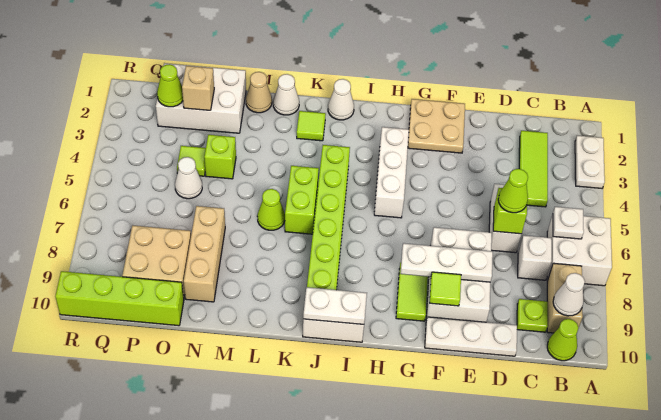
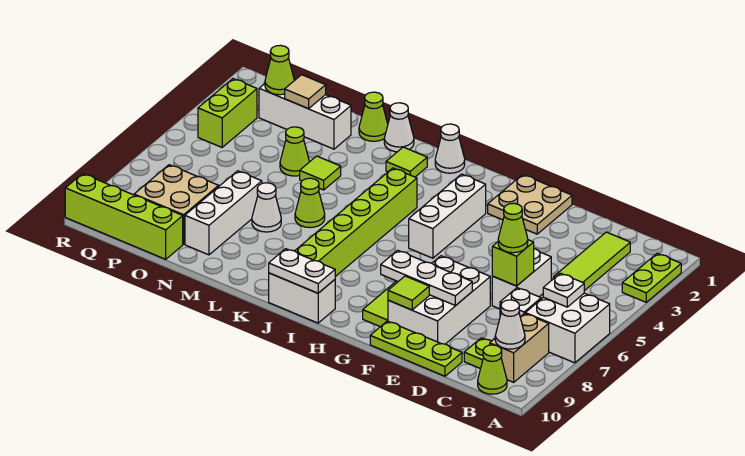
white 1x2 plate [575,135,605,188] -> lime 1x2 plate [622,253,681,302]
white 1x3 plate [425,317,517,356] -> lime 1x3 plate [370,321,462,376]
lime 1x2 brick [285,166,319,234] -> lime 1x2 brick moved to [198,79,257,147]
tan 1x1 cone [246,72,272,113] -> lime 1x1 cone [359,92,388,141]
white 2x3 brick [156,63,246,133] -> white 1x3 brick [259,84,351,149]
lime 1x1 brick [204,135,236,179] -> lime 1x1 cone [280,127,309,176]
tan 1x3 brick [184,206,225,302] -> white 1x3 brick [185,171,262,255]
tan 1x1 brick [182,66,214,110] -> tan 1x1 tile [285,75,326,109]
lime 1x1 tile [177,146,206,176] -> lime 1x1 tile moved to [300,156,341,190]
white 1x1 cone [175,157,202,199] -> white 1x1 cone moved to [252,183,281,232]

